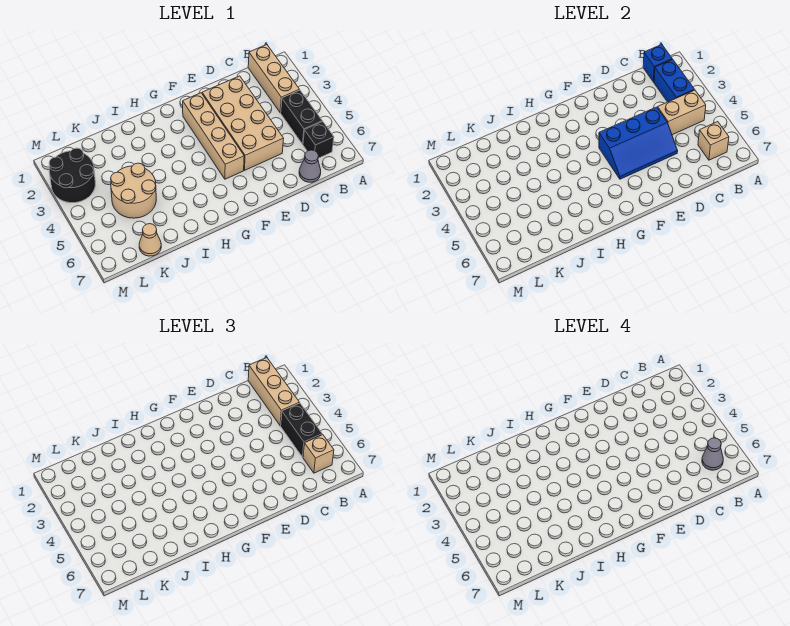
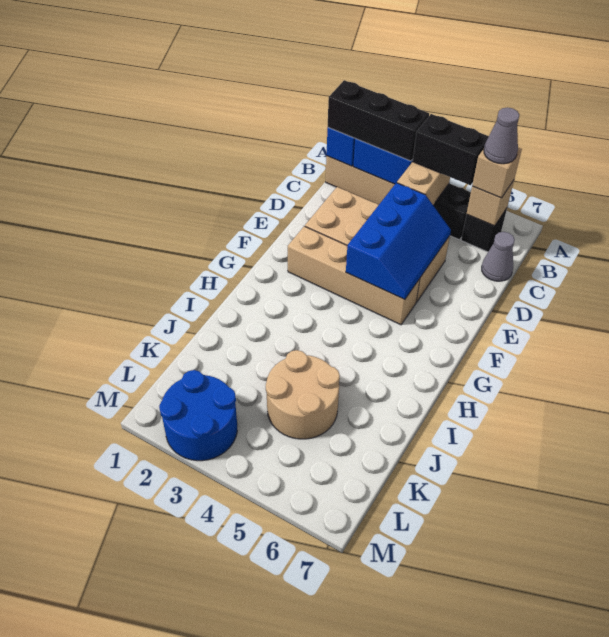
tan 1x3 brick [248,358,299,425] -> black 1x3 brick [328,80,429,161]
tan 1x1 cone [139,224,161,256] -> none
black 2x2 round brick [49,148,95,203] -> blue 2x2 round brick [159,370,237,461]

